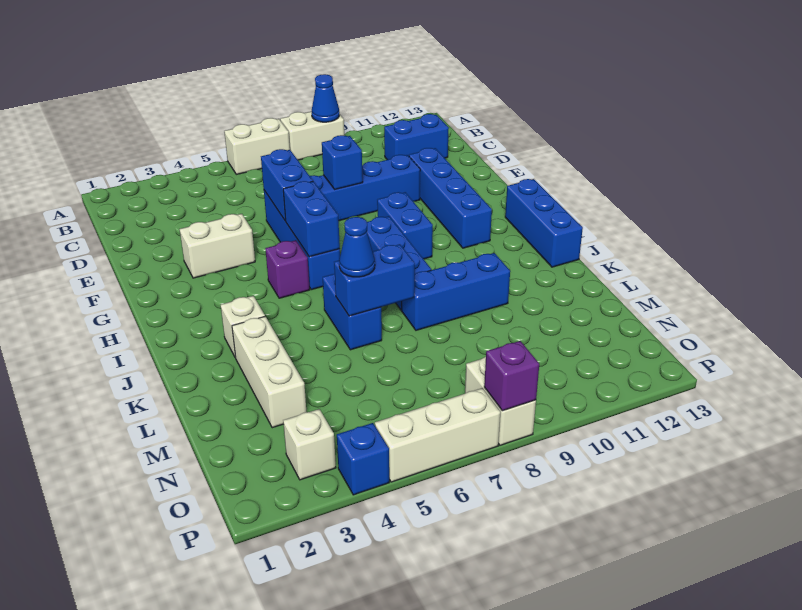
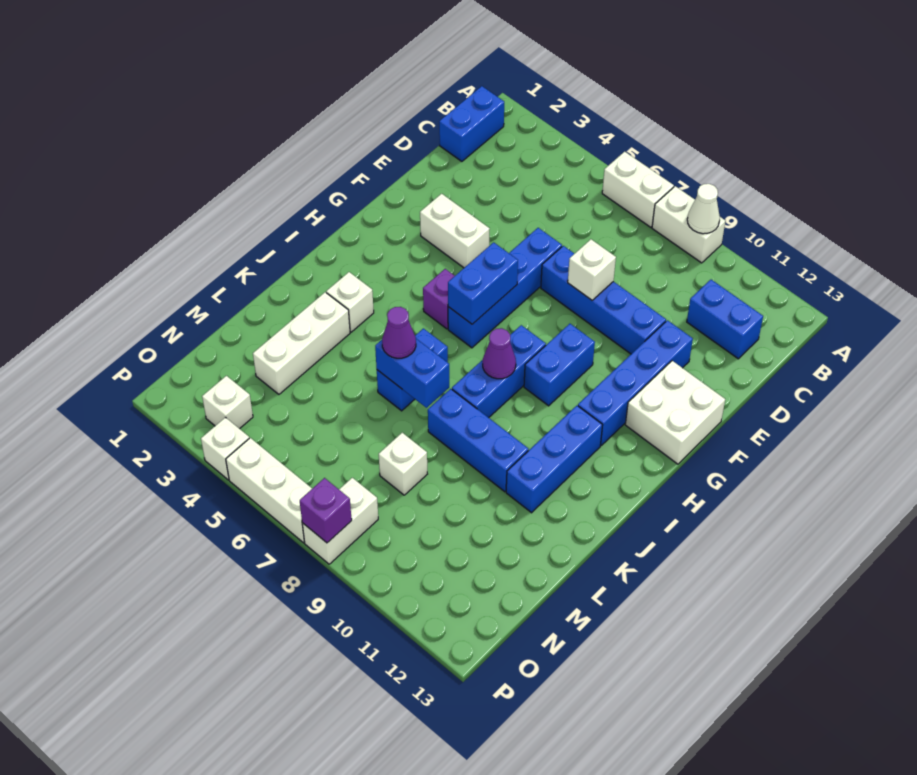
blue 1x1 cone [311,74,339,122] -> white 1x1 cone [687,184,720,234]
blue 1x2 brick [261,149,313,221] -> blue 1x2 brick moved to [439,86,504,161]
blue 1x1 brick [322,135,363,189] -> white 1x1 brick [568,239,616,300]
none -> white 2x2 brick [625,361,725,464]
blue 1x3 brick [505,179,583,267] -> blue 1x3 brick moved to [506,406,603,513]
none -> purple 1x1 cone [483,328,516,379]
blue 1x1 cone [339,217,375,277] -> purple 1x1 cone [382,307,416,358]
none -> white 1x1 brick [379,433,427,495]
blue 1x1 brick [337,423,389,495] -> white 1x1 brick [201,417,249,480]

